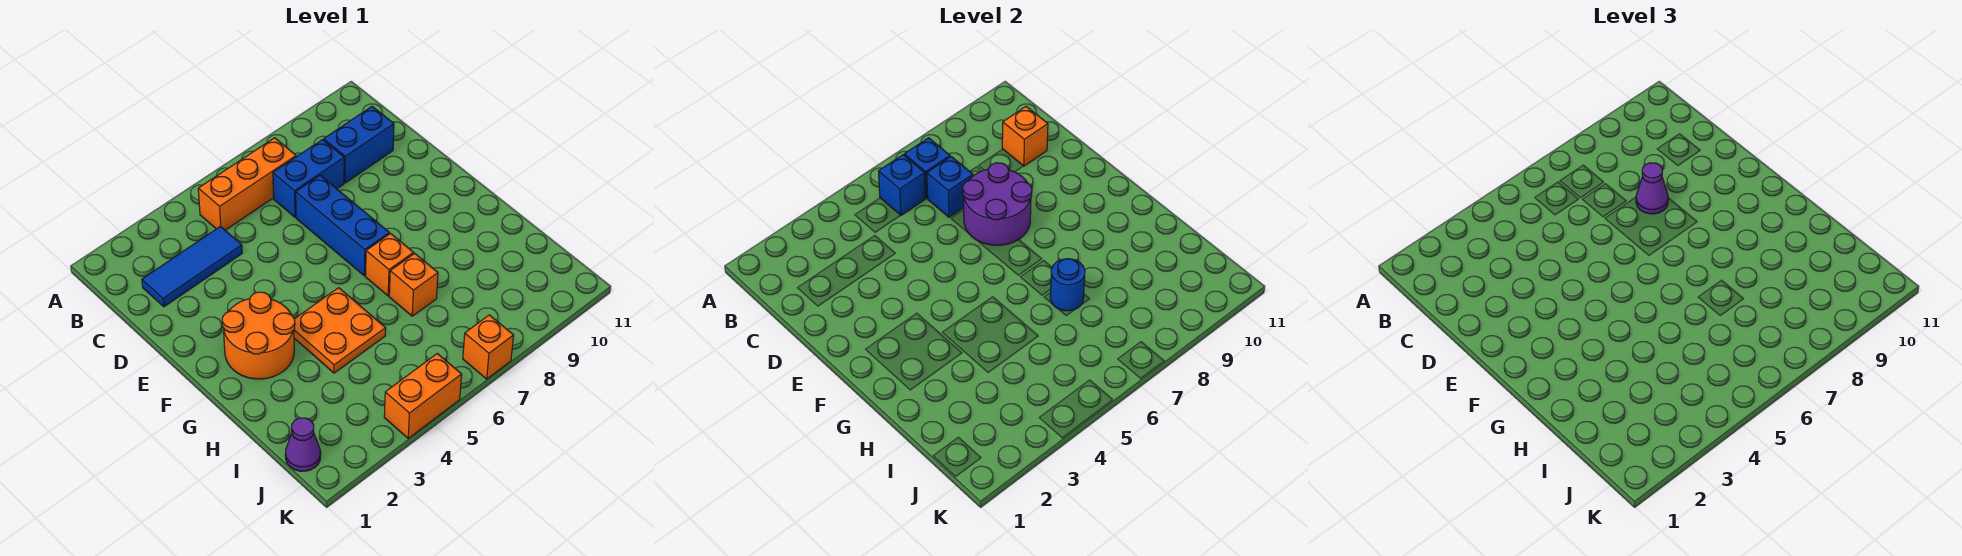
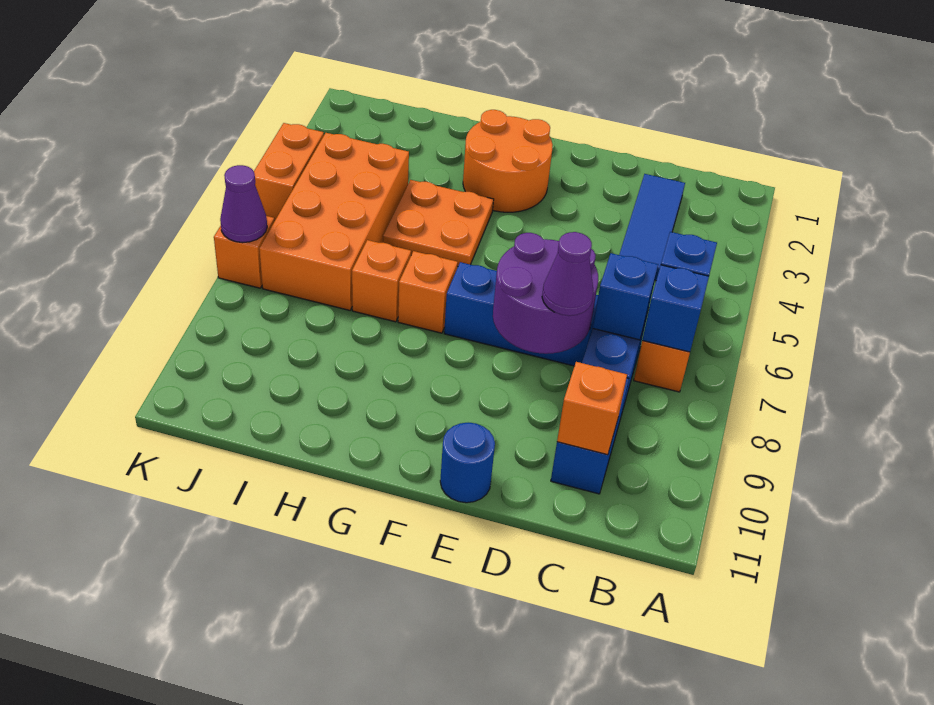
blue 1x1 round brick [1050,259,1085,311] -> blue 1x1 round brick moved to [440,423,495,503]
none -> orange 2x4 brick [259,133,409,310]
purple 1x1 cone [285,418,321,471] -> purple 1x1 cone moved to [220,165,267,243]

